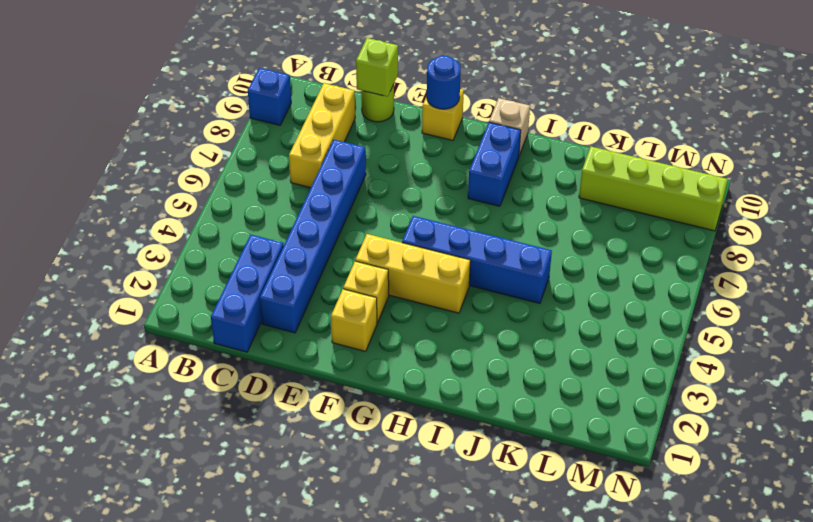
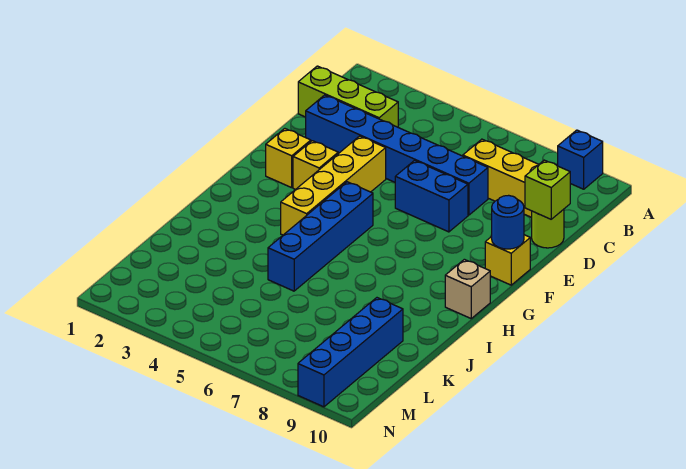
blue 1x3 brick [211,235,284,352] -> lime 1x3 brick [298,66,398,127]
yellow 1x3 brick [355,234,470,313] -> yellow 1x4 brick [281,136,386,235]
blue 1x2 brick [468,122,521,206] -> blue 1x2 brick moved to [395,161,468,232]
lime 1x4 brick [579,147,728,231] -> blue 1x4 brick [298,298,403,407]

